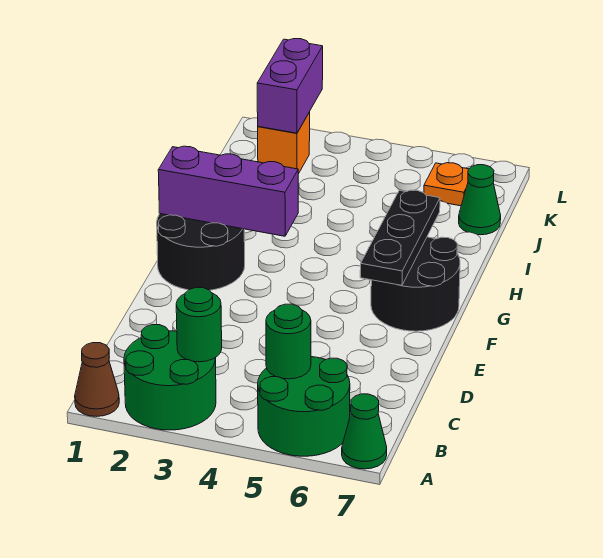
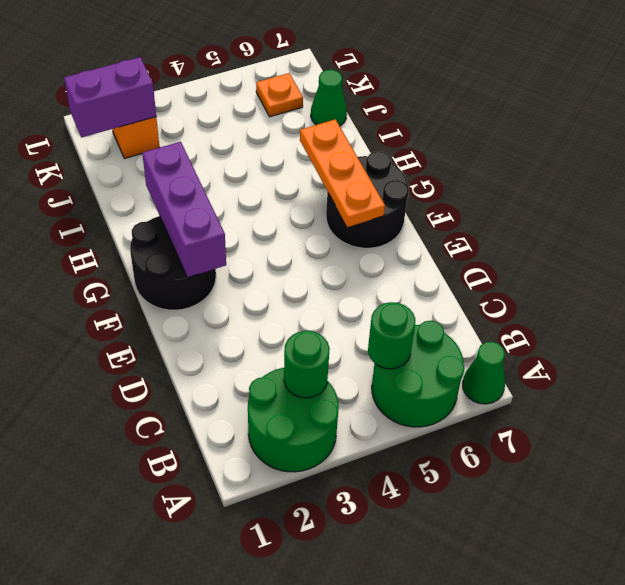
brown 1x1 cone [75,343,119,416] -> none
black 1x3 plate [360,190,440,285] -> orange 1x3 plate [300,119,385,227]
purple 1x3 brick [158,146,298,236] -> purple 1x3 brick turned to [142,142,226,278]
purple 1x2 brick [257,39,323,133] -> purple 1x2 brick turned to [64,57,156,138]

